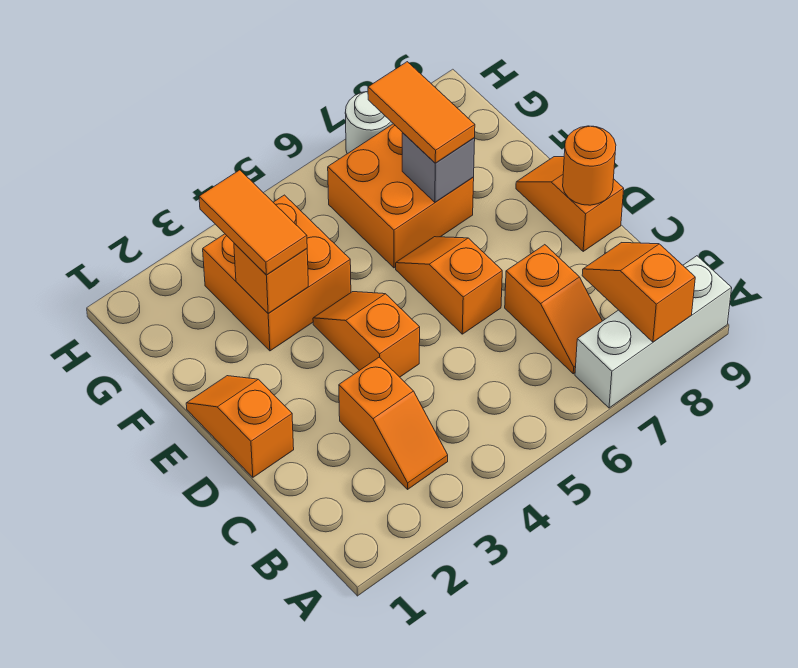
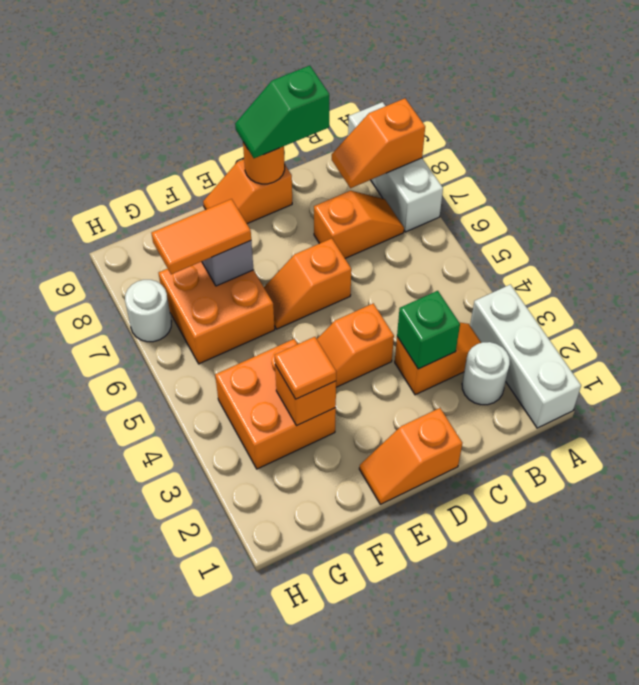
none -> white 1x3 brick [470,284,581,428]
none -> white 1x1 round brick [462,342,510,405]
none -> green 1x1 brick [397,291,460,369]
none -> green 1x2 slope [235,66,329,158]
orange 1x2 tile [199,170,307,275] -> orange 1x1 tile [275,337,336,399]

